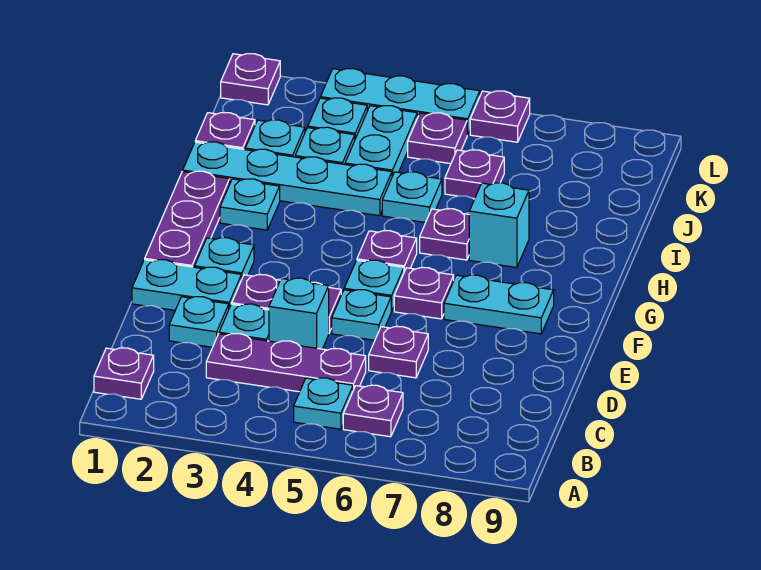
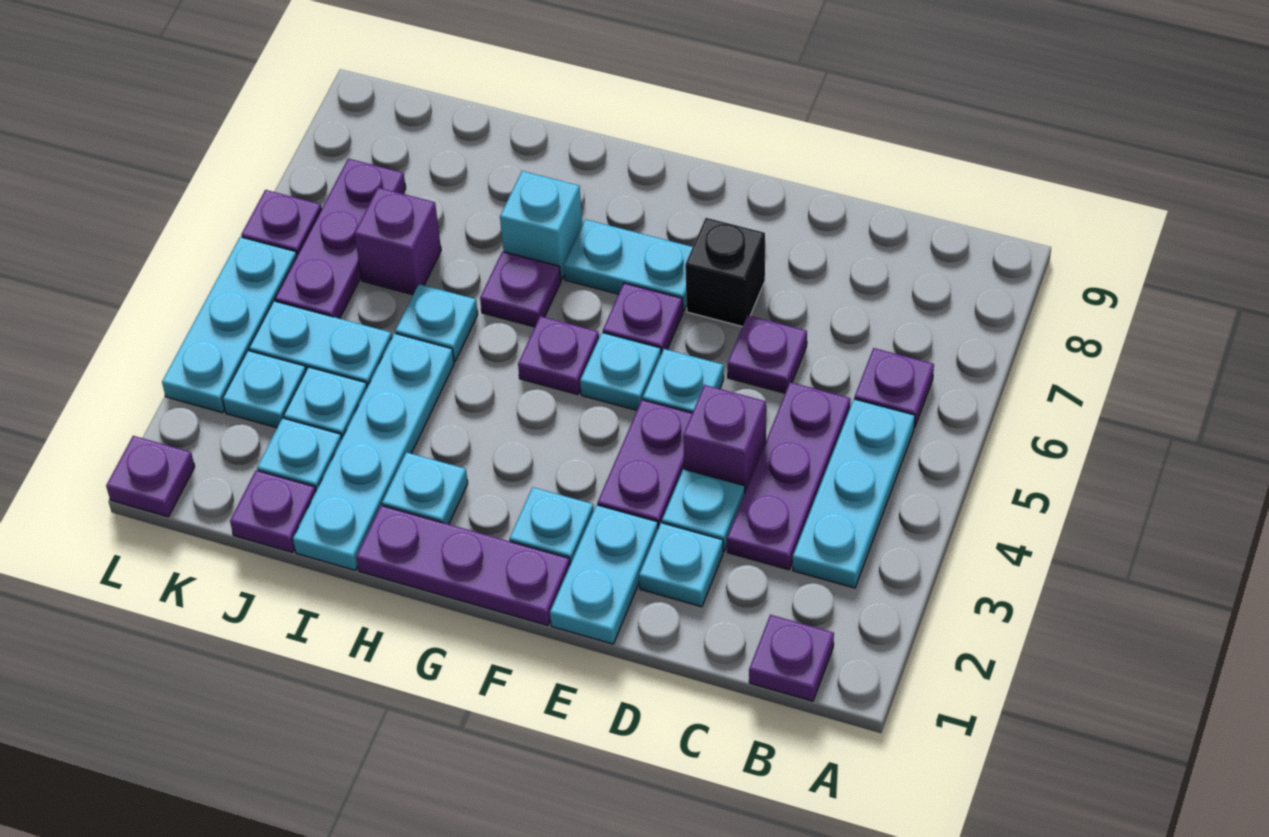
cyan 1x1 plate [294,378,353,429] -> cyan 1x3 plate [793,399,915,588]
cyan 1x1 brick [269,278,329,349] -> purple 1x1 brick [683,385,766,492]
none -> black 1x1 brick [685,218,765,327]
cyan 1x2 plate [444,275,554,334] -> cyan 1x2 plate turned to [564,219,693,311]
purple 1x1 plate [445,150,504,199] -> purple 1x1 brick [354,188,441,295]
purple 1x1 plate [408,113,467,164] -> purple 1x3 plate [275,159,406,319]

